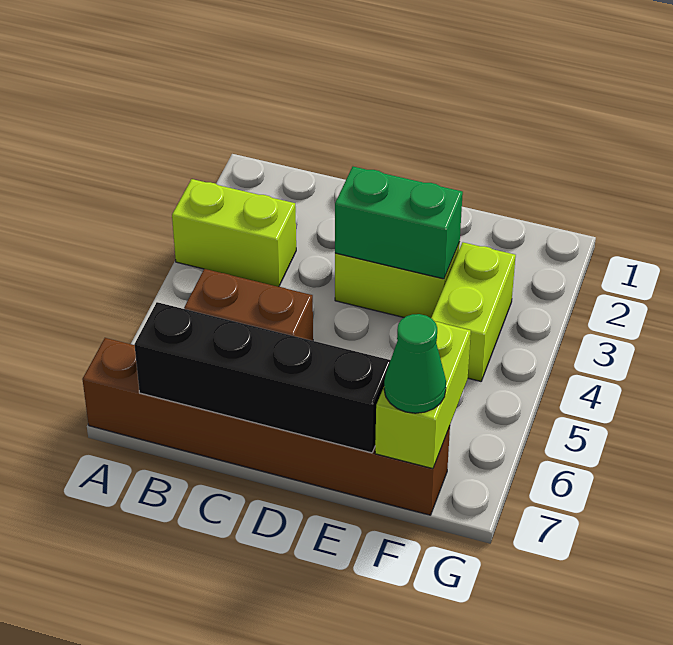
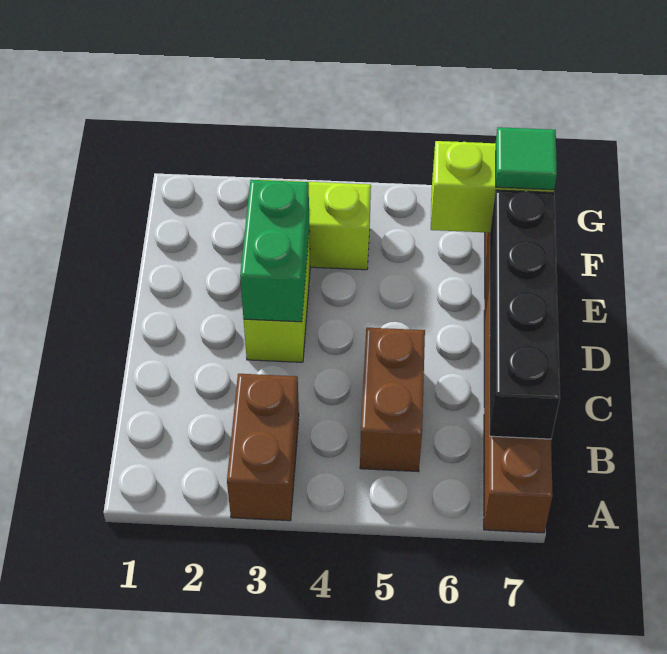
lime 1x2 brick [172,179,296,287] -> brown 1x2 brick [227,374,299,521]
green 1x1 cone [384,314,446,413] -> green 1x1 tile [496,127,557,190]

